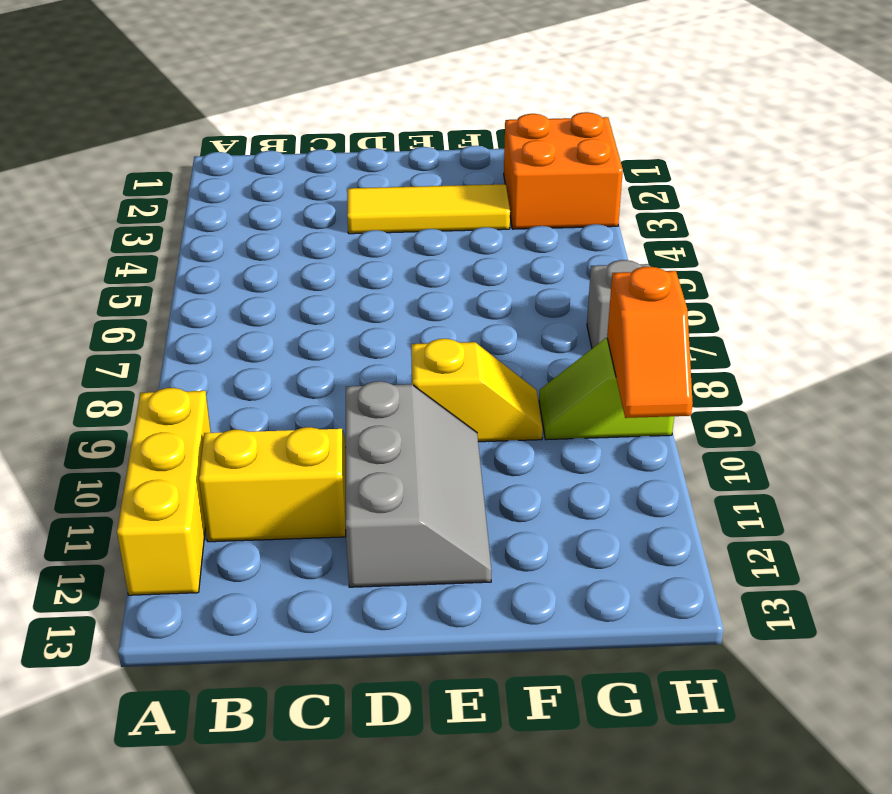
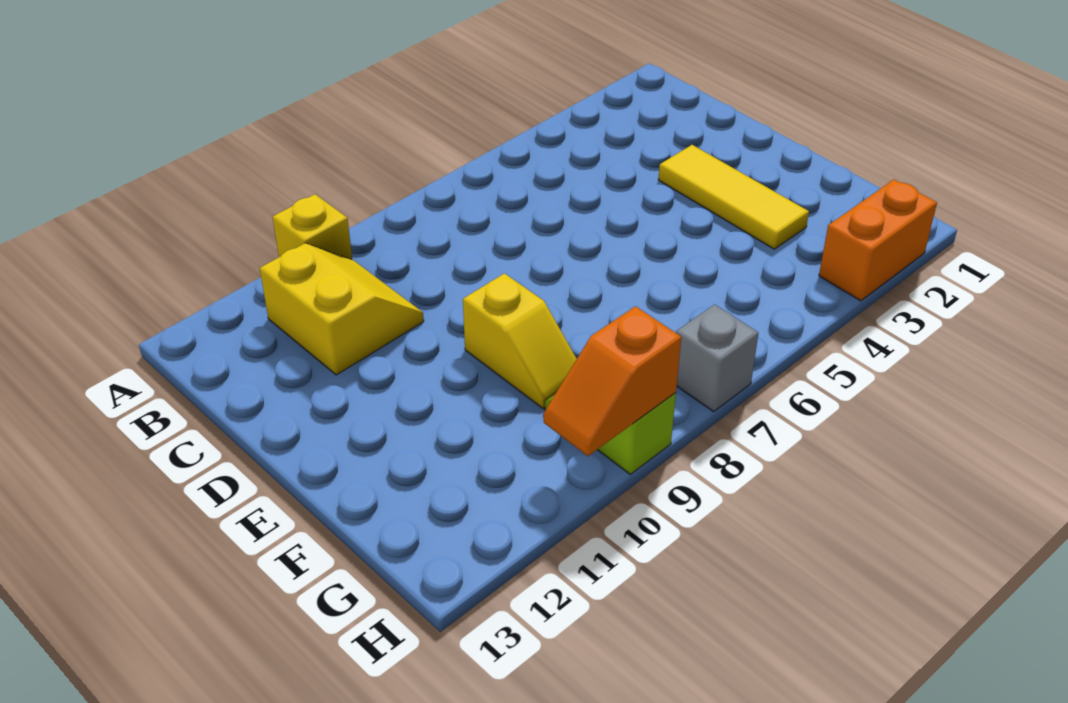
yellow 1x3 brick [117,388,211,595] -> yellow 1x1 brick [273,194,352,260]
grey 2x3 slope [346,381,491,587] -> none
orange 2x2 brick [504,112,623,229] -> orange 1x2 brick [819,180,937,301]

